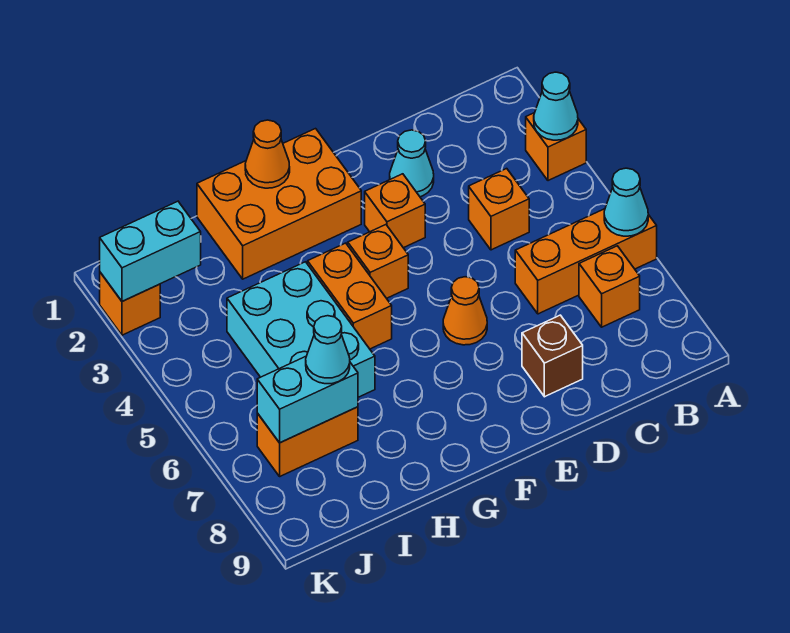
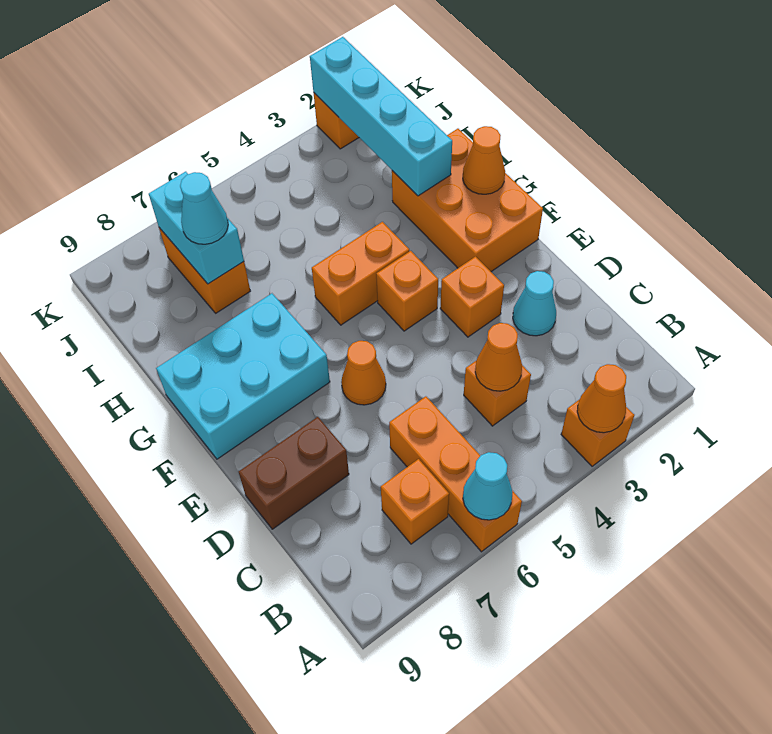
cyan 1x1 cone [534,72,578,140] -> orange 1x1 cone [577,364,626,433]
none -> orange 1x1 cone [475,323,522,391]
brown 1x1 brick [522,315,583,397] -> brown 1x2 brick [239,417,349,529]
cyan 2x3 brick [227,262,375,397] -> cyan 2x3 brick moved to [156,293,330,459]
cyan 1x2 brick [100,201,201,301] -> cyan 1x4 brick [310,37,452,196]

